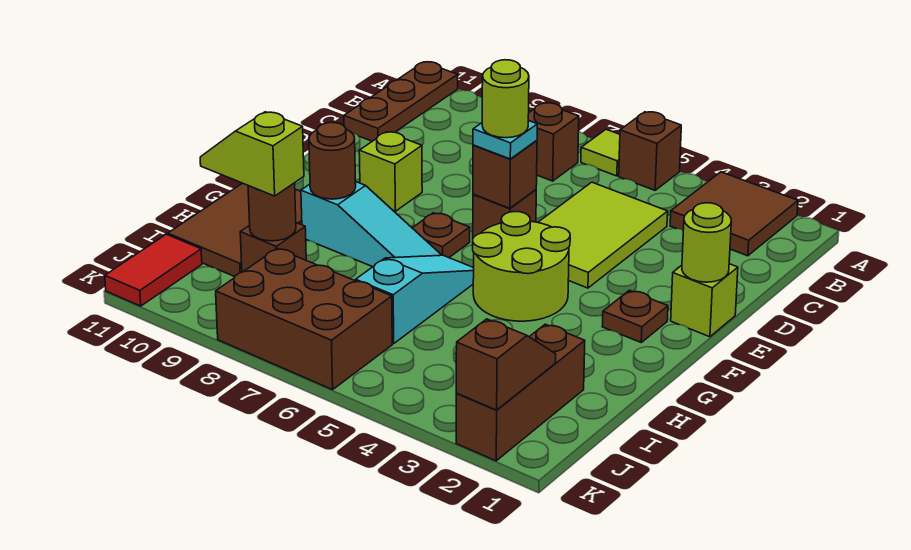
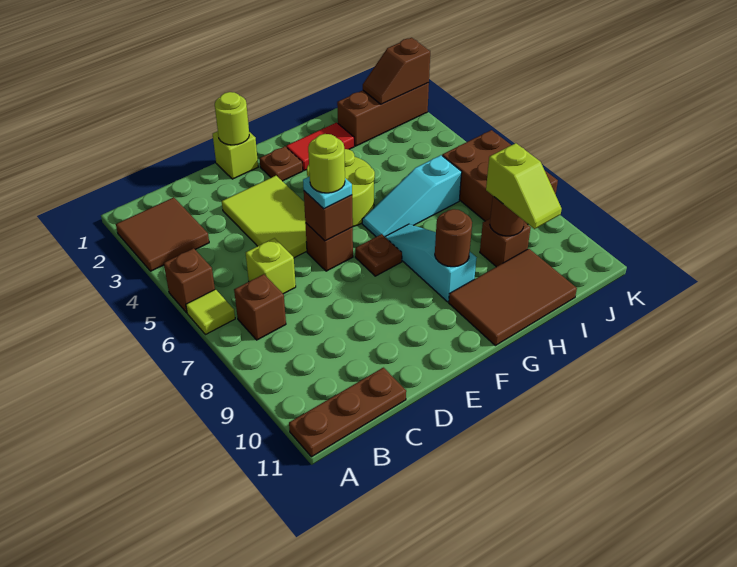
lime 2x3 tile [538,182,668,288] -> lime 2x3 tile turned to [222,176,307,258]
lime 1x1 brick [359,132,422,211] -> lime 1x1 brick moved to [246,238,296,294]
red 1x2 tile [105,234,202,306] -> red 1x2 tile moved to [286,123,354,171]

